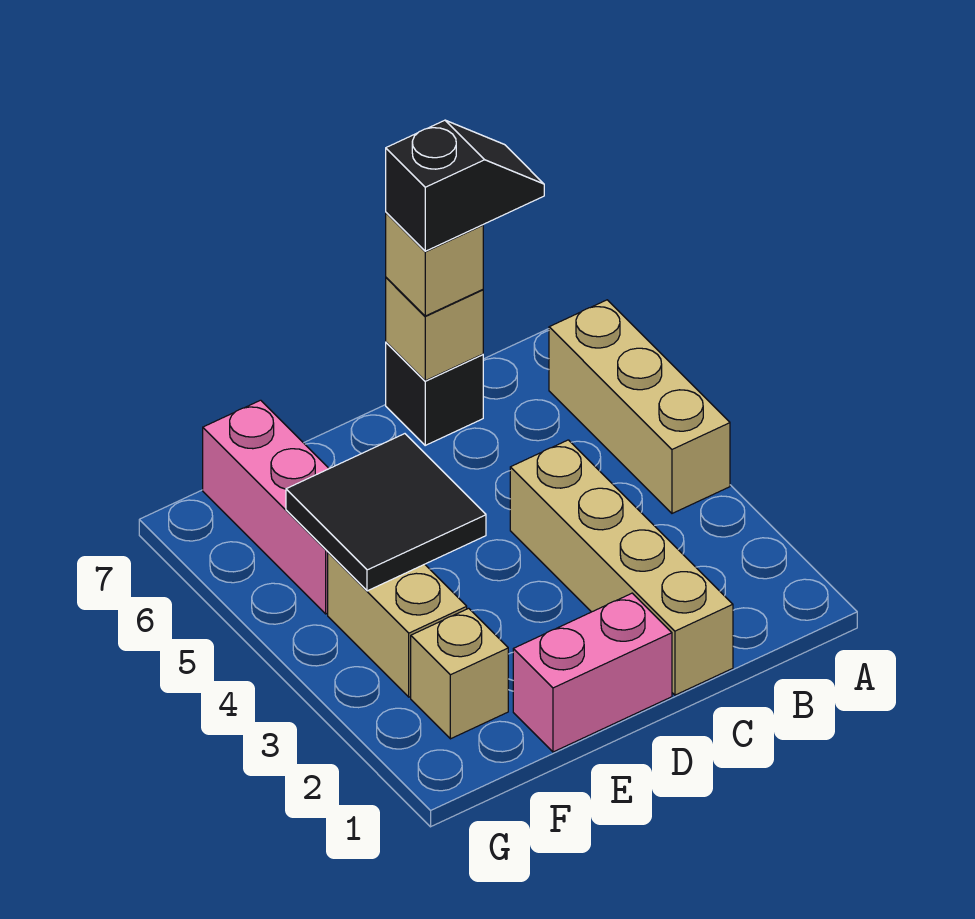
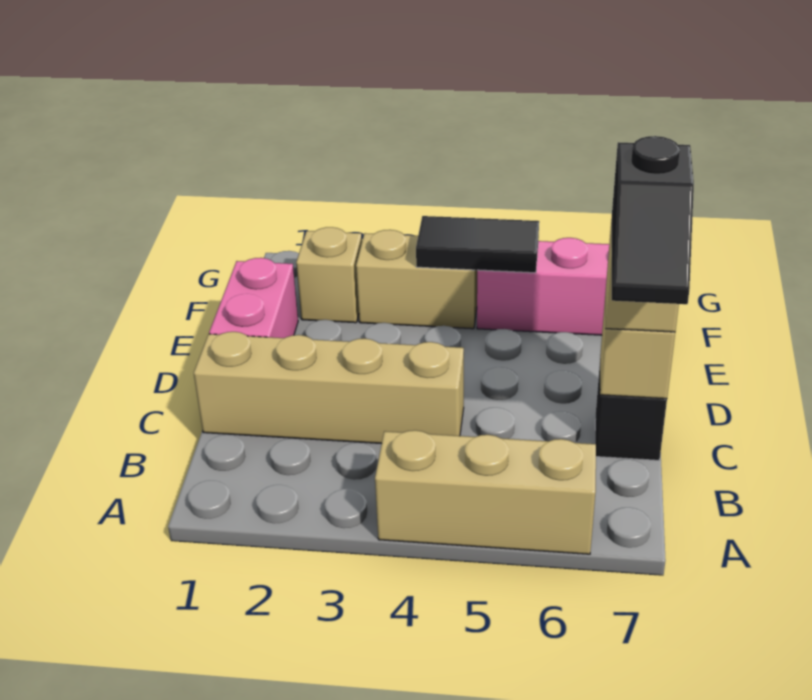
black 2x2 tile [286,434,486,591] -> black 1x2 tile [416,216,539,273]

